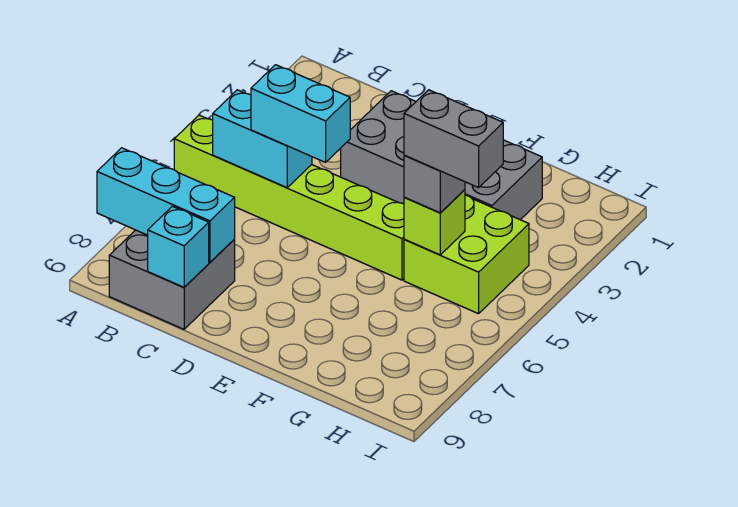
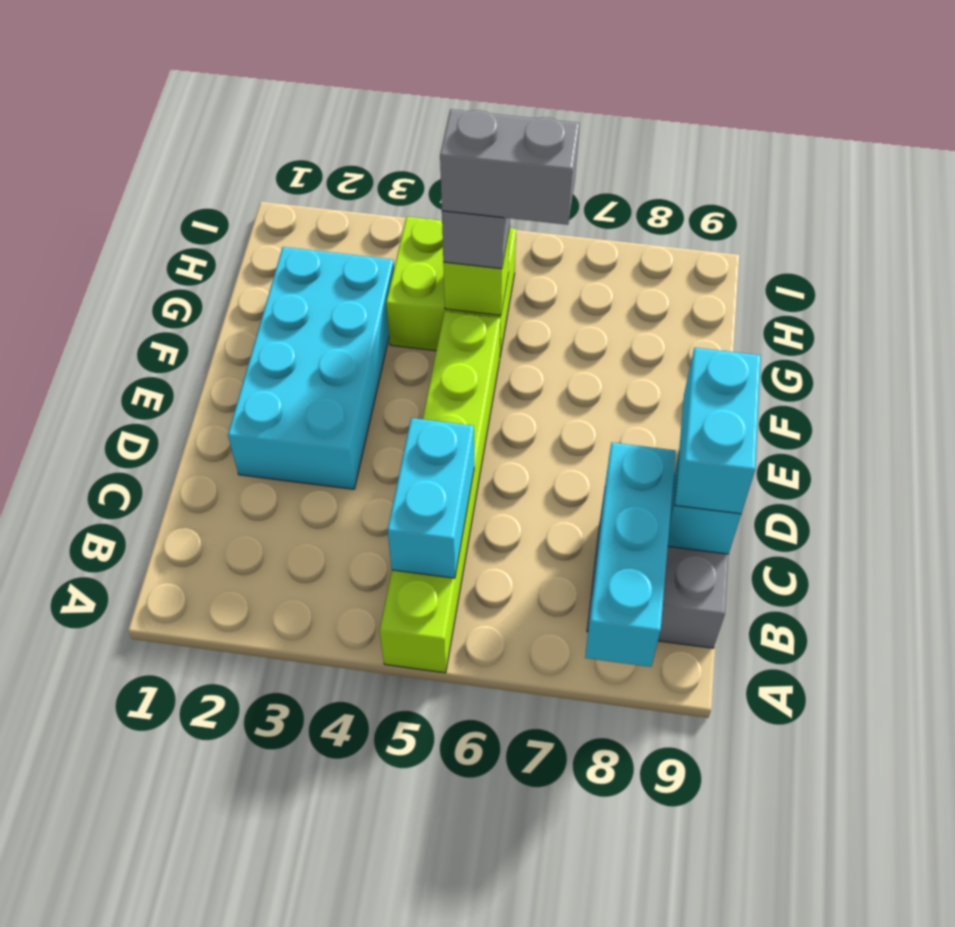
cyan 1x2 brick [251,65,350,162] -> cyan 1x2 brick moved to [675,348,761,514]
grey 2x4 brick [341,91,542,220] -> cyan 2x4 brick [228,247,394,489]
grey 1x2 brick [404,90,503,188] -> grey 1x2 brick turned to [440,109,580,225]

